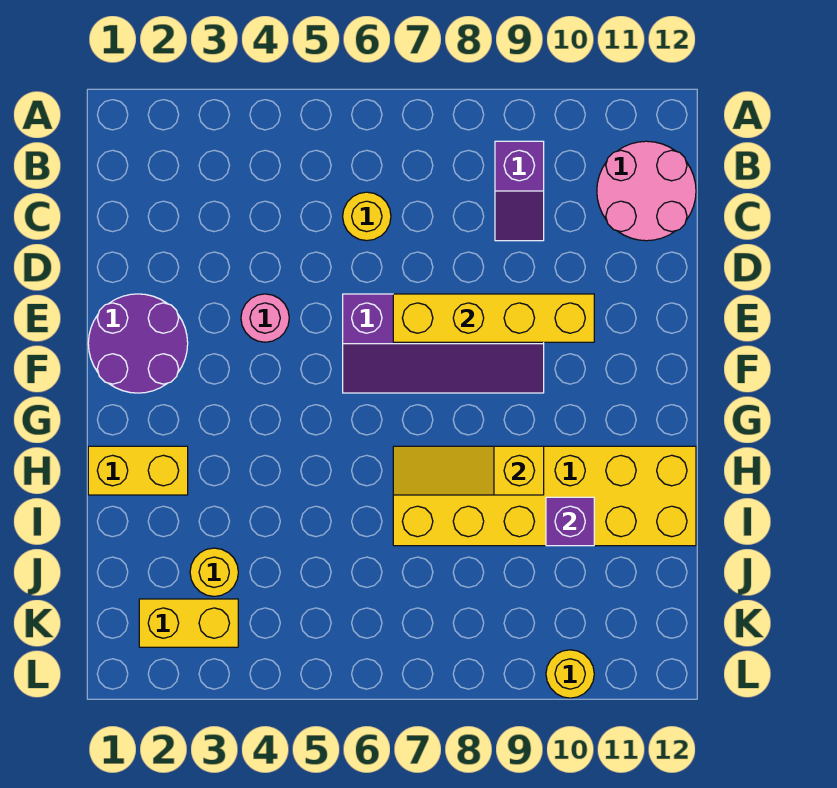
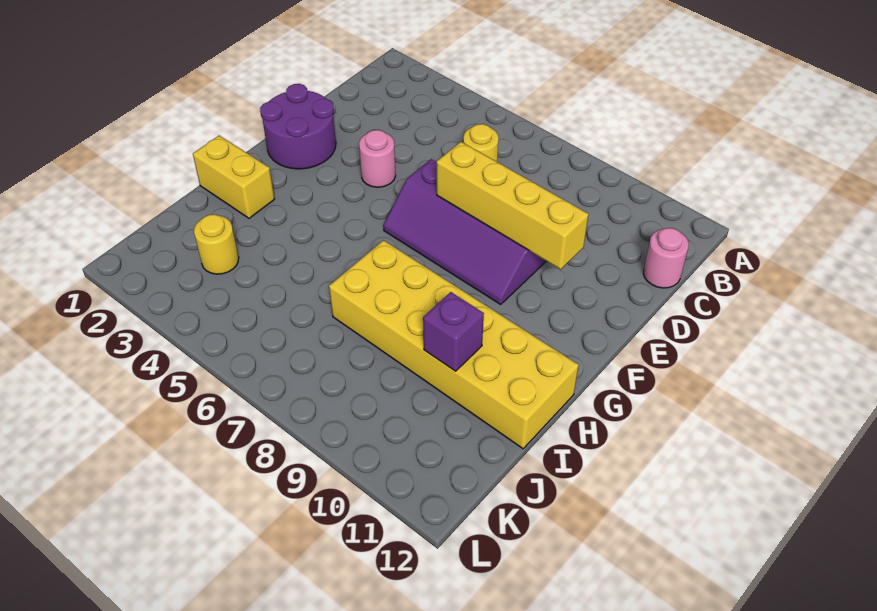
purple 1x2 slope [495,141,544,241] -> none
pink 2x2 round brick [597,141,696,241] -> pink 1x1 round brick [643,228,689,288]
yellow 1x3 slope [393,446,544,495] -> none
yellow 1x2 brick [139,599,238,647] -> none
yellow 1x1 round brick [546,650,594,698] -> none

